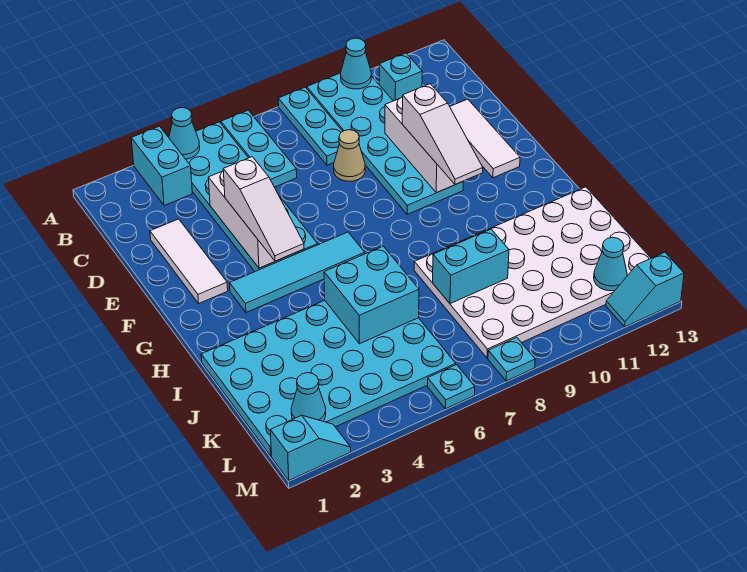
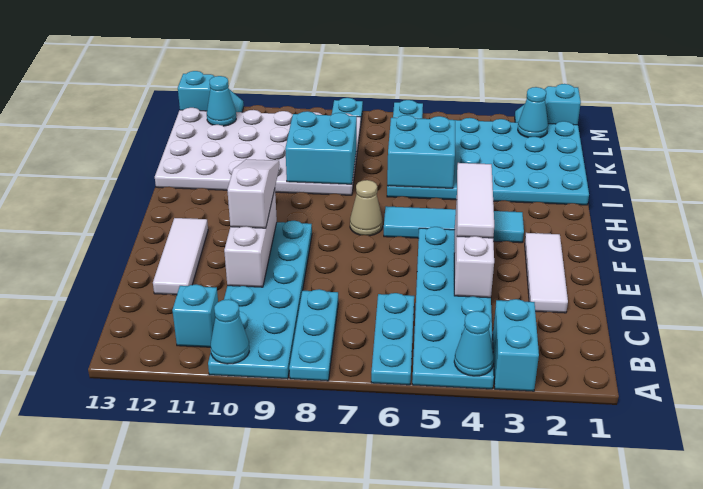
tan 1x1 cone [334,130,365,181] -> tan 1x1 cone moved to [350,180,383,236]
white 1x3 slope [223,157,304,261] -> white 1x3 tile [457,163,494,238]
cyan 1x2 brick [433,229,509,304] -> cyan 2x2 brick [285,111,357,184]

